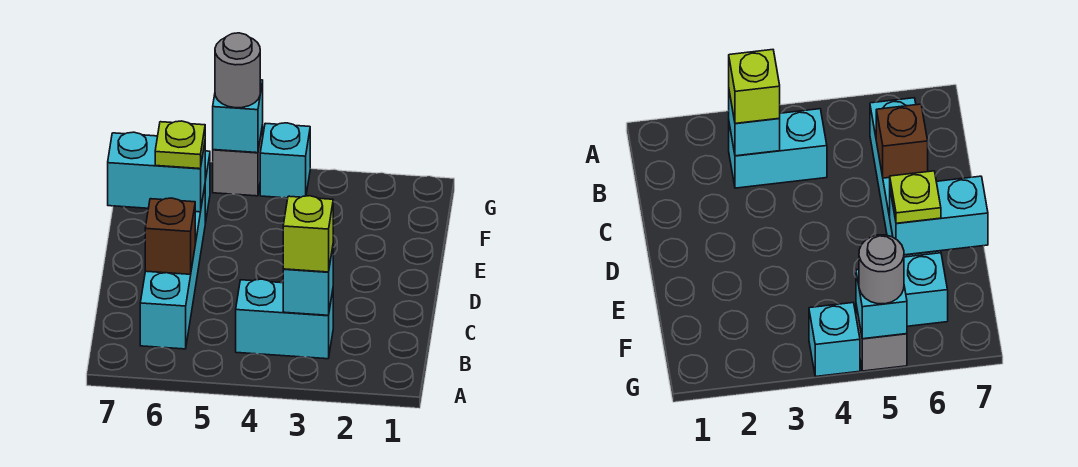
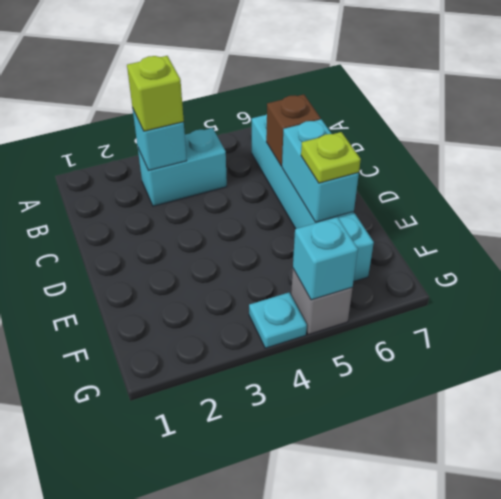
cyan 1x2 brick [108,132,205,212] -> cyan 1x2 brick turned to [282,119,359,222]
cyan 1x1 brick [260,123,310,198] -> cyan 1x1 plate [249,293,307,348]
grey 1x1 round brick [215,33,260,108] -> none

